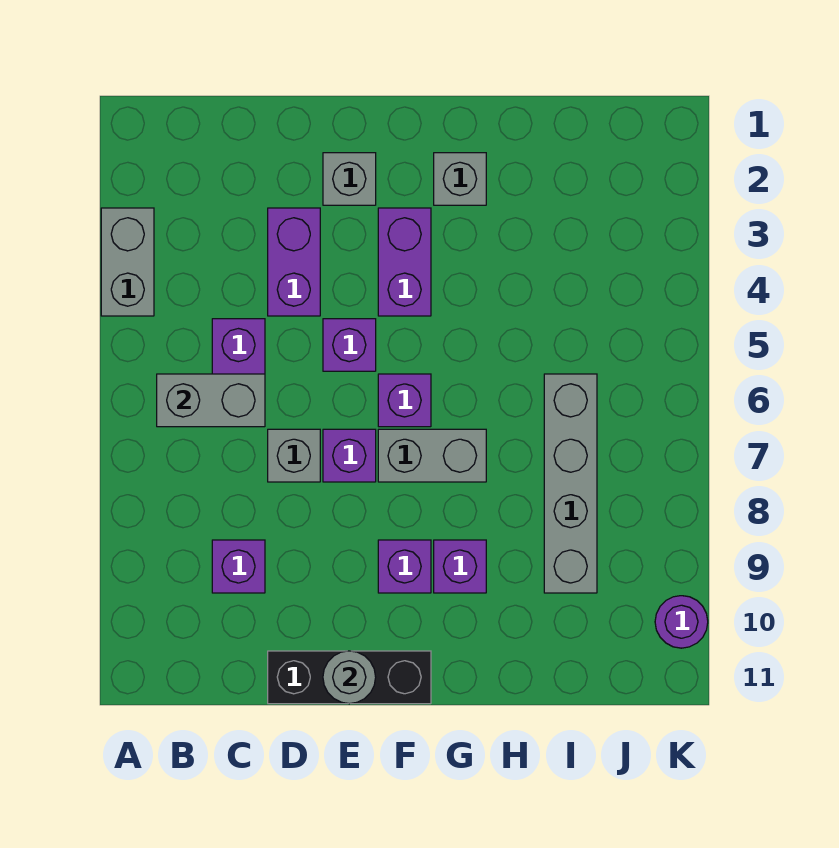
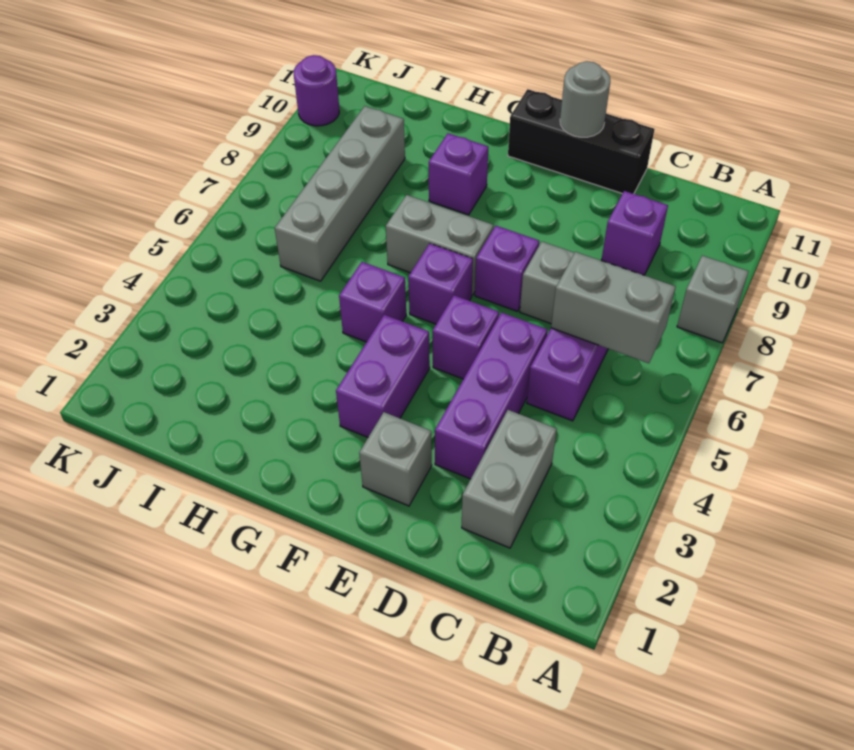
grey 1x2 brick [101,208,154,316] -> grey 1x2 brick moved to [462,410,557,548]
purple 1x2 brick [268,208,320,316] -> purple 1x3 brick [435,313,548,479]
purple 1x1 brick [378,540,431,593] -> purple 1x1 brick moved to [339,262,406,342]
grey 1x1 brick [434,153,486,205] -> grey 1x1 brick moved to [677,256,749,343]

